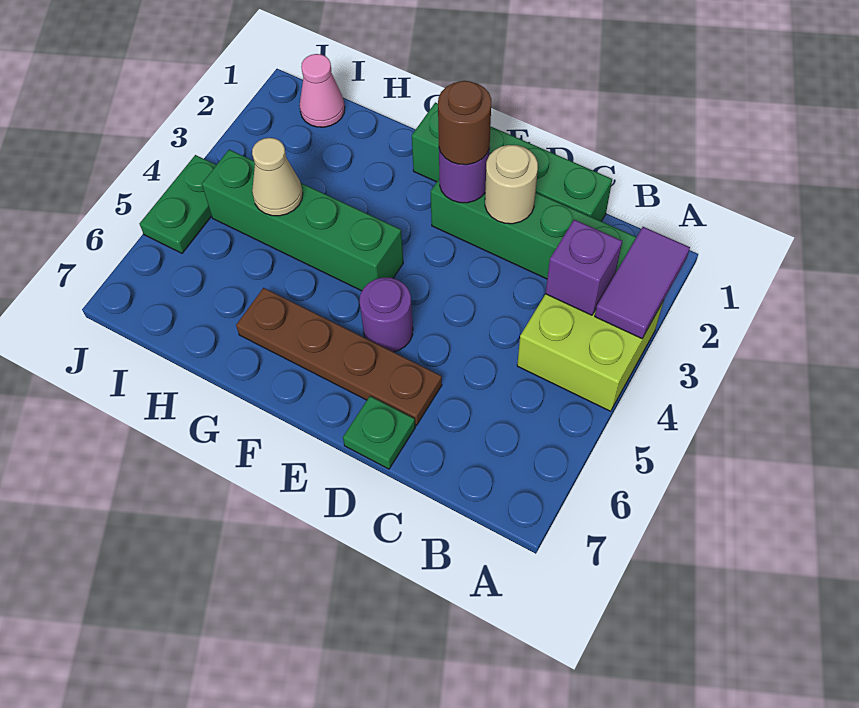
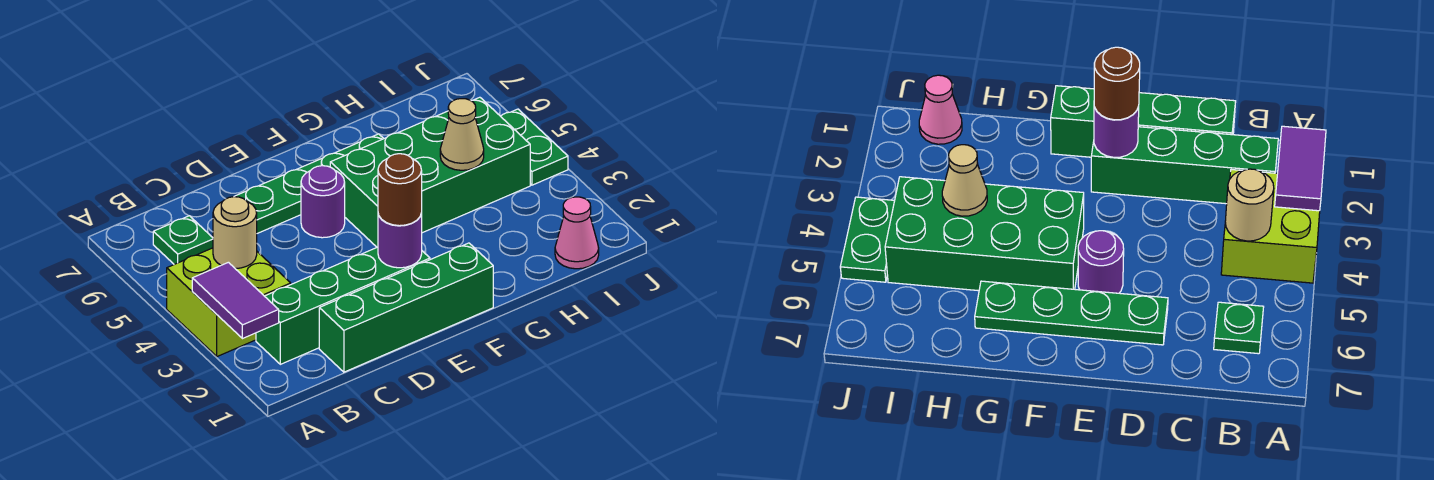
purple 1x1 brick [545,220,622,315] -> none
tan 1x1 round brick [485,145,538,224] -> tan 1x1 round brick moved to [213,197,257,268]
brown 1x4 plate [236,288,442,425] -> green 1x4 plate [234,134,384,233]
green 1x1 plate [343,396,415,469] -> green 1x1 plate moved to [153,216,213,264]
green 1x4 brick [202,150,403,291] -> green 2x4 brick [330,97,530,247]

